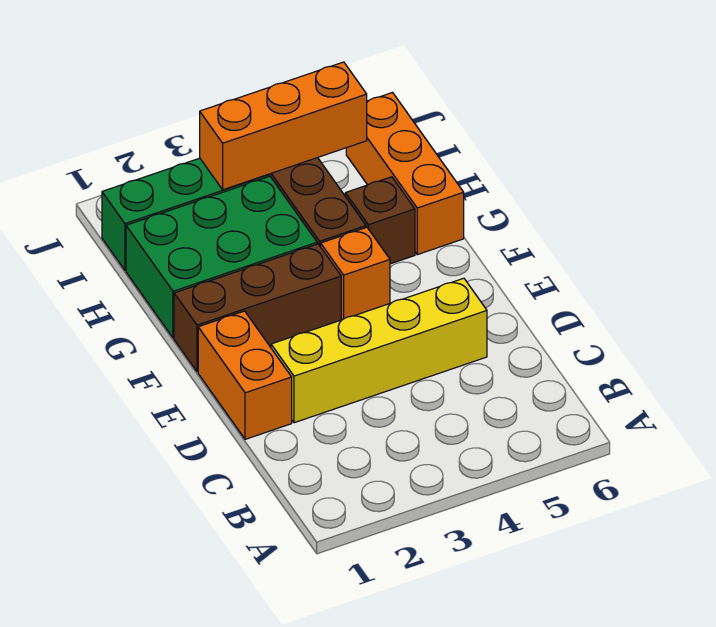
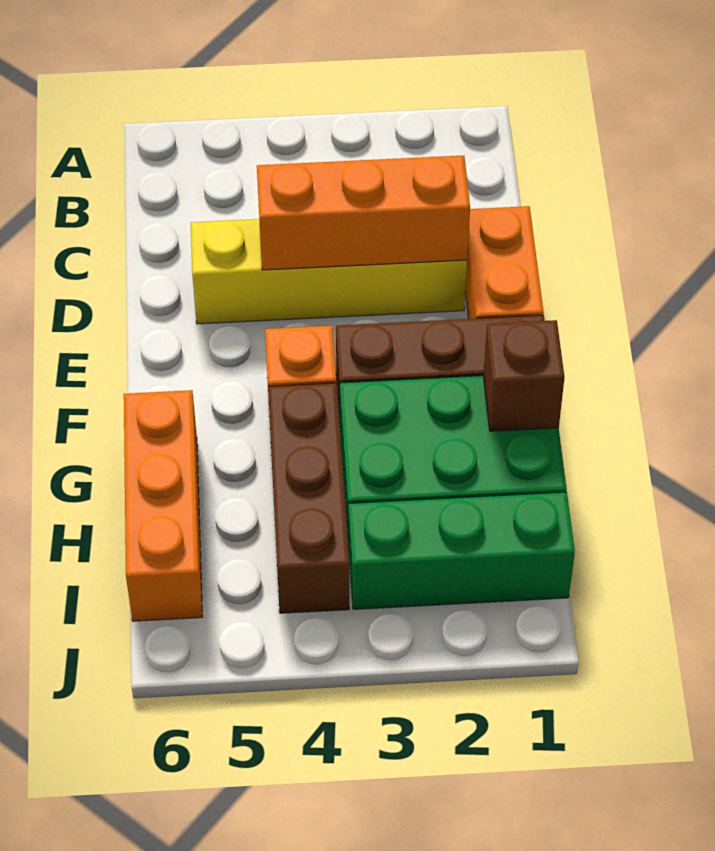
brown 1x1 brick [345,177,415,264] -> brown 1x1 brick moved to [483,320,564,431]
orange 1x3 brick [200,62,367,190] -> orange 1x3 brick moved to [257,156,470,270]

